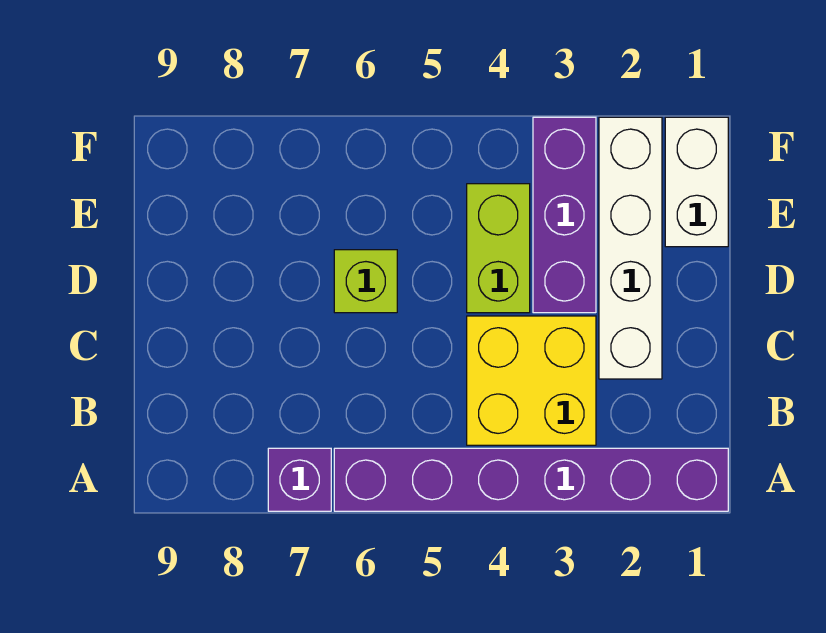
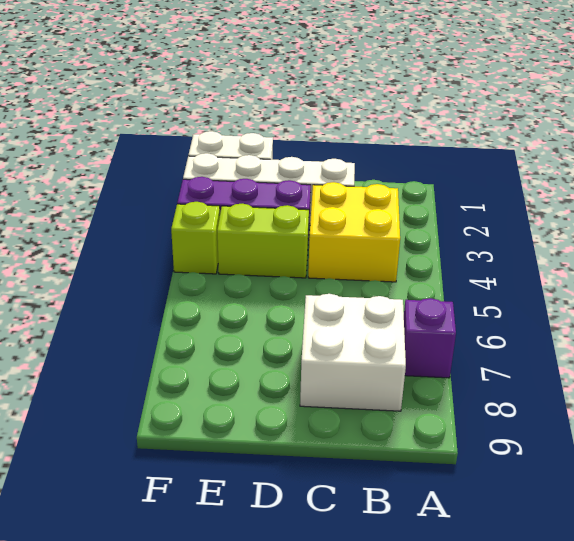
purple 1x6 brick [334,448,728,511] -> none
none -> white 2x2 brick [300,294,406,411]
lime 1x1 brick [334,250,397,313] -> lime 1x1 brick moved to [171,202,220,274]

